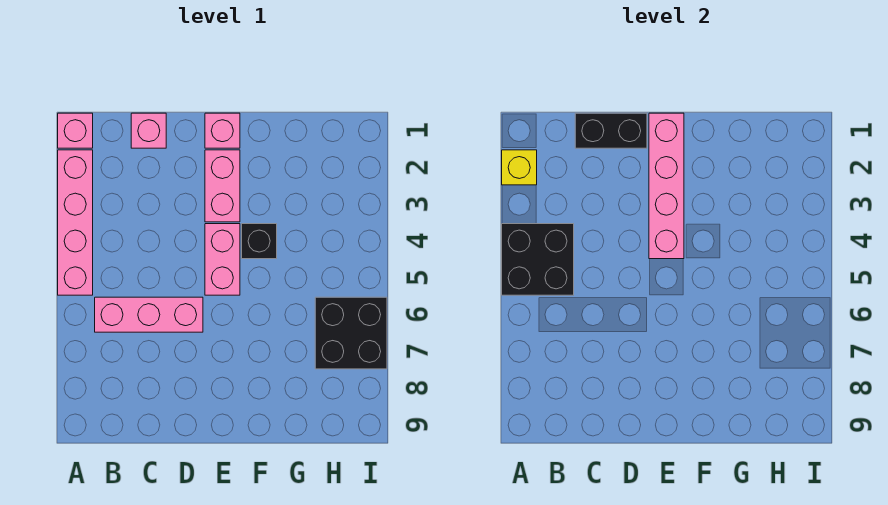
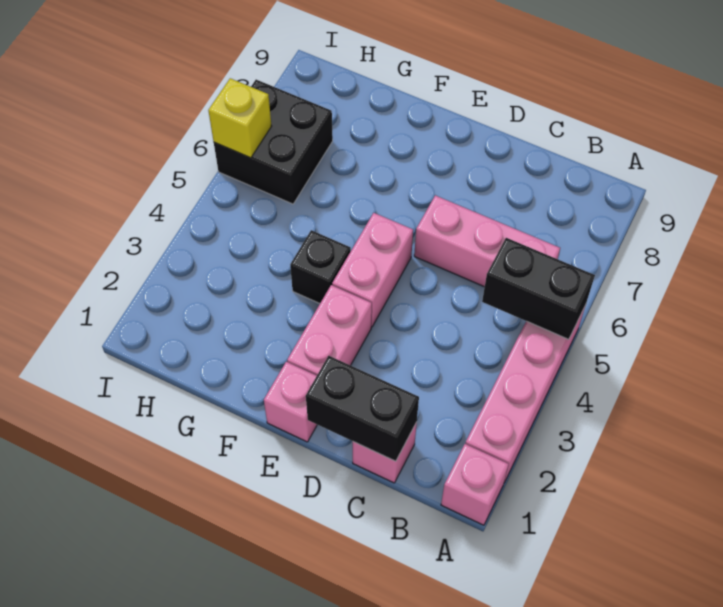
yellow 1x1 brick [502,150,537,185] -> yellow 1x1 brick moved to [208,78,272,158]
black 2x2 brick [502,224,574,295] -> black 1x2 brick [482,238,595,339]
pink 1x4 brick [649,113,684,259] -> none

